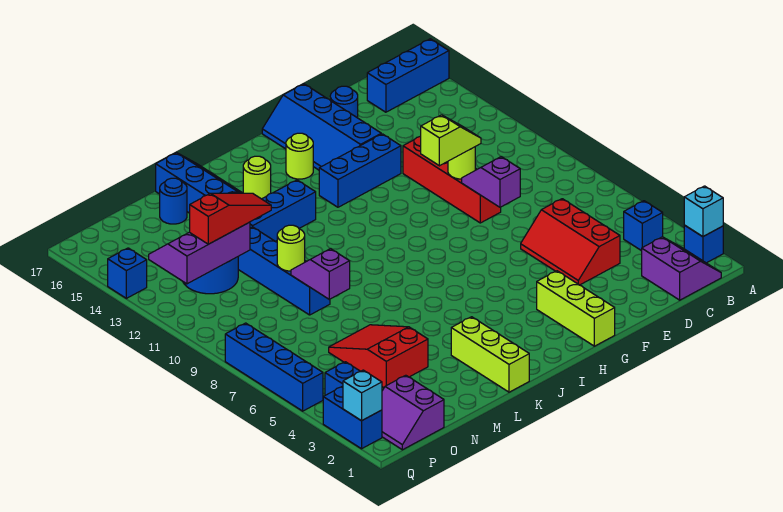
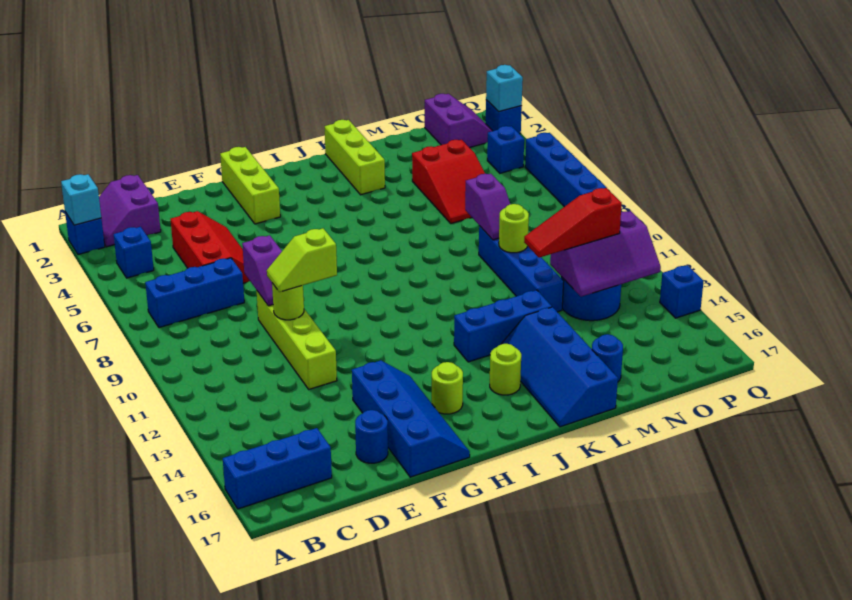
red 1x4 brick [403,136,501,223] -> lime 1x4 brick [257,291,337,389]
blue 1x3 brick [319,134,401,207] -> blue 1x3 brick moved to [145,258,244,328]
blue 1x2 brick [323,386,382,449] -> blue 1x1 brick [486,100,522,134]

